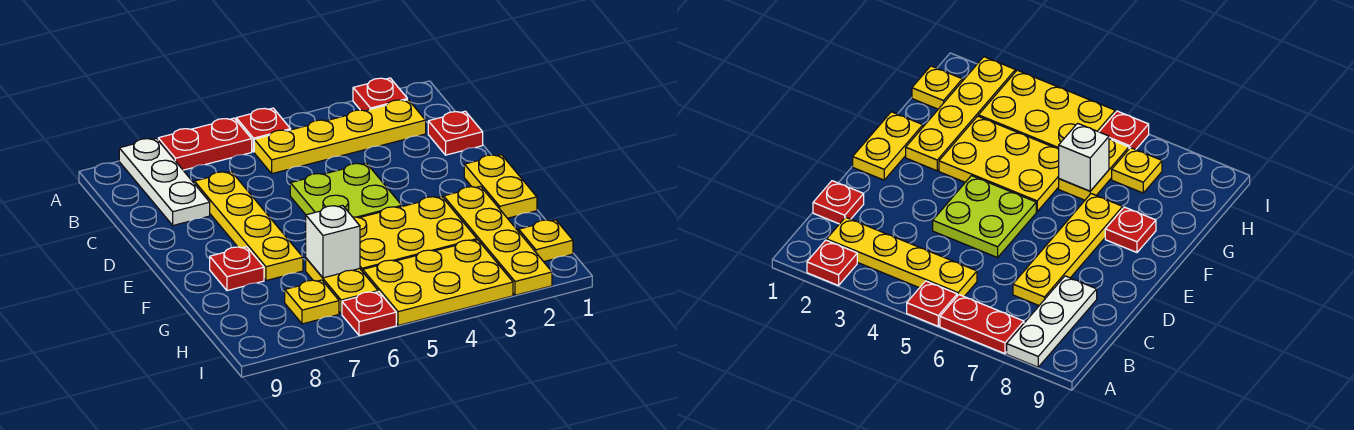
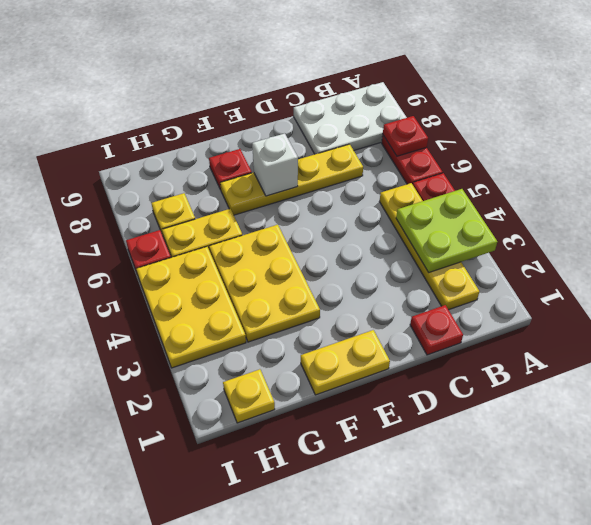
red 1x1 plate [353,78,407,111] -> red 1x1 plate moved to [383,116,428,156]
white 1x3 plate [119,138,210,225] -> white 2x3 plate [294,82,407,154]
lime 2x2 plate [290,163,402,218] -> lime 2x2 plate moved to [396,189,497,272]
yellow 1x4 plate [444,186,552,295] -> none
white 1x1 brick [306,205,360,278] -> white 1x1 brick moved to [252,134,298,196]

